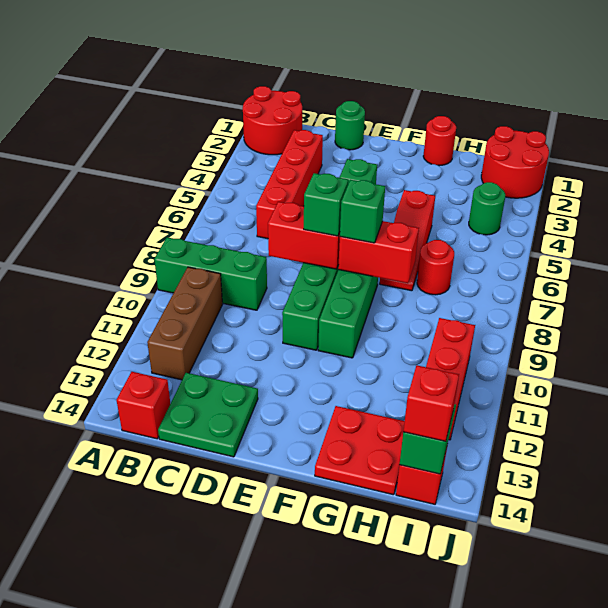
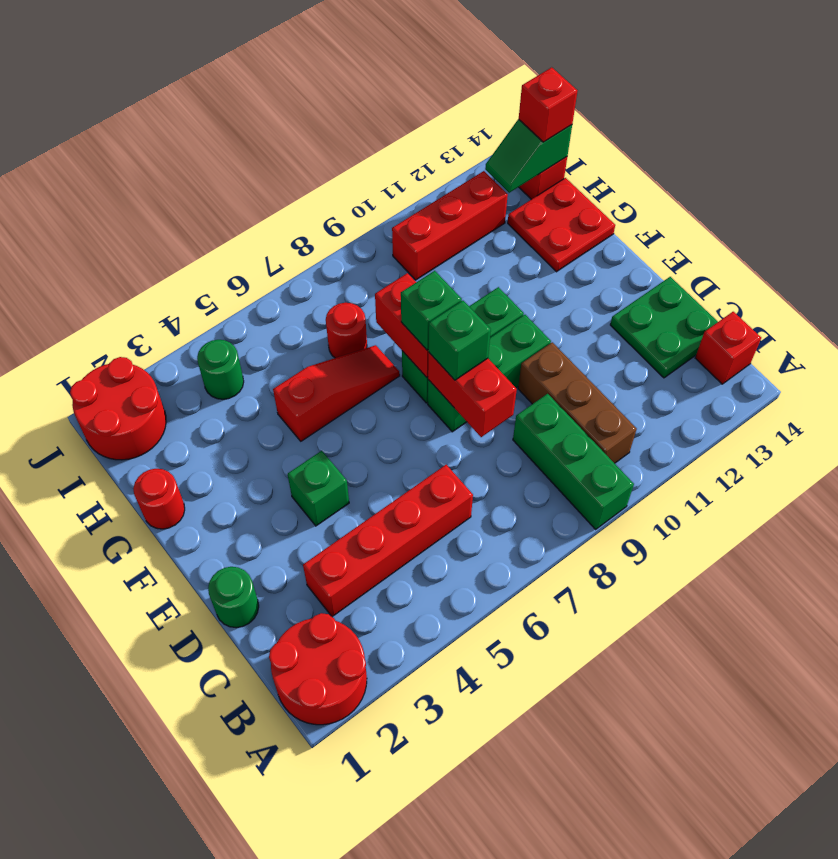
brown 1x3 brick [147,267,223,380] -> brown 1x3 brick turned to [518,342,637,463]

